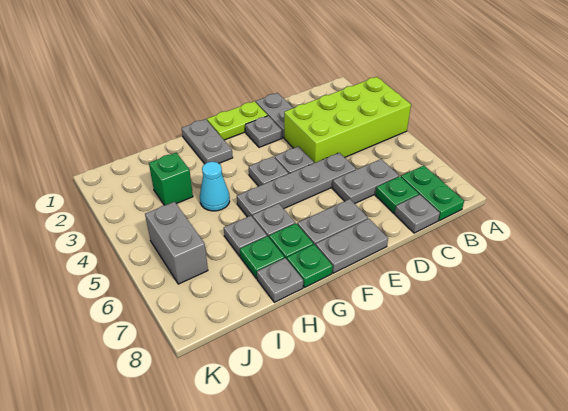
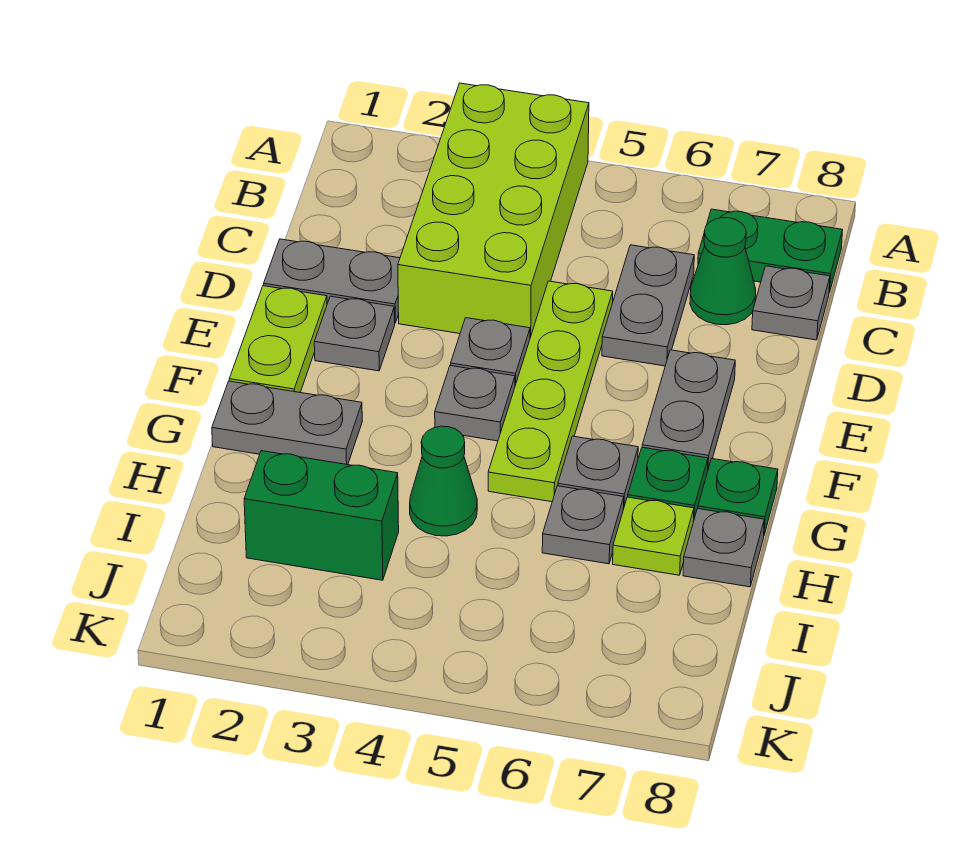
green 1x1 plate [375,176,419,213] -> green 1x1 cone [690,218,756,325]
grey 1x4 plate [237,153,356,217] -> lime 1x4 plate [488,281,613,502]
grey 1x2 plate [316,219,388,273] -> none
cyan 1x1 cone [200,162,230,211] -> green 1x1 cone [410,426,477,536]
green 1x1 plate [240,236,285,279] -> lime 1x1 plate [613,497,694,575]
green 1x1 brick [149,153,193,205] -> green 1x2 brick [244,451,399,580]
grey 1x2 brick [145,202,208,284] -> none

